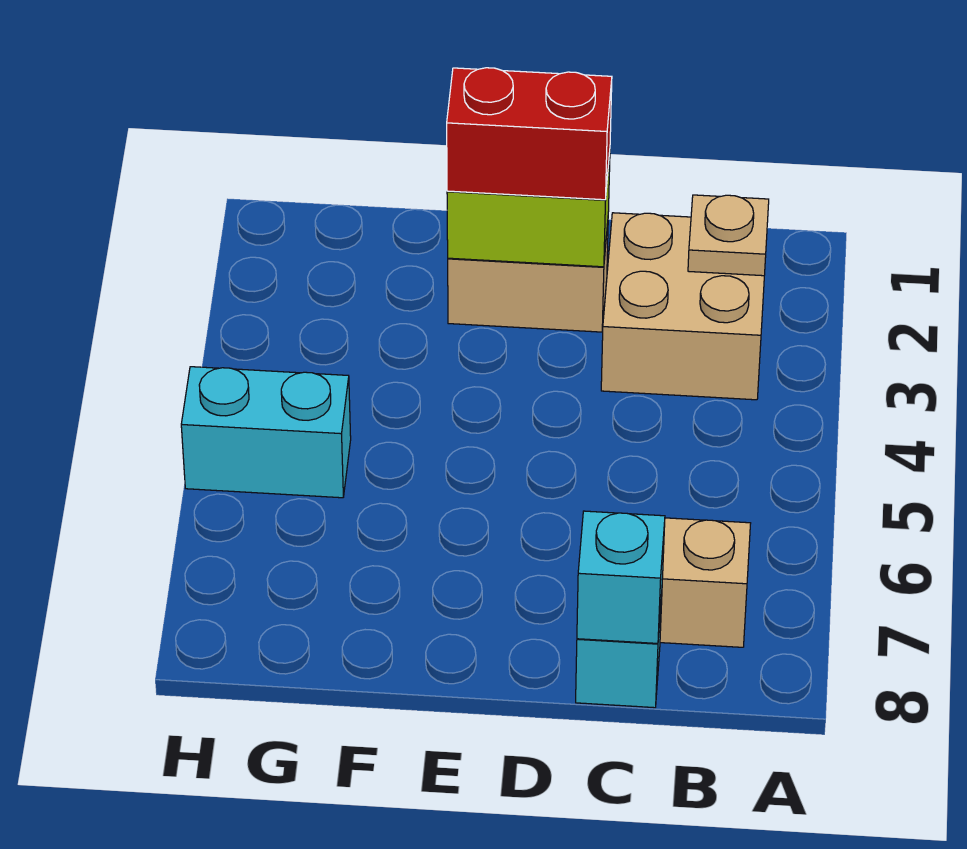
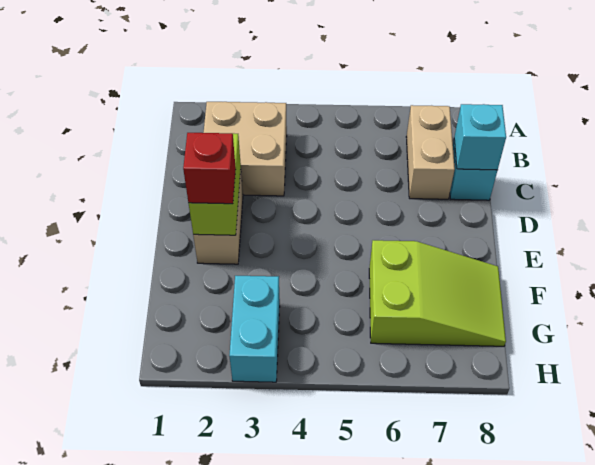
tan 1x1 plate [688,195,769,276] -> none
red 1x2 brick [447,68,612,200] -> red 1x1 brick [183,133,236,204]
none -> lime 2x3 slope [369,240,506,346]
cyan 1x2 brick [181,367,351,498] -> cyan 1x2 brick moved to [229,276,280,382]

